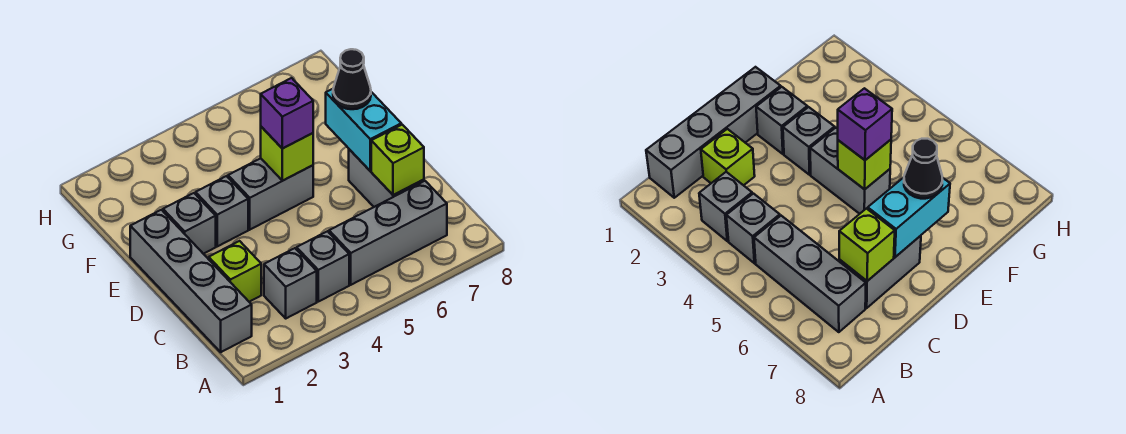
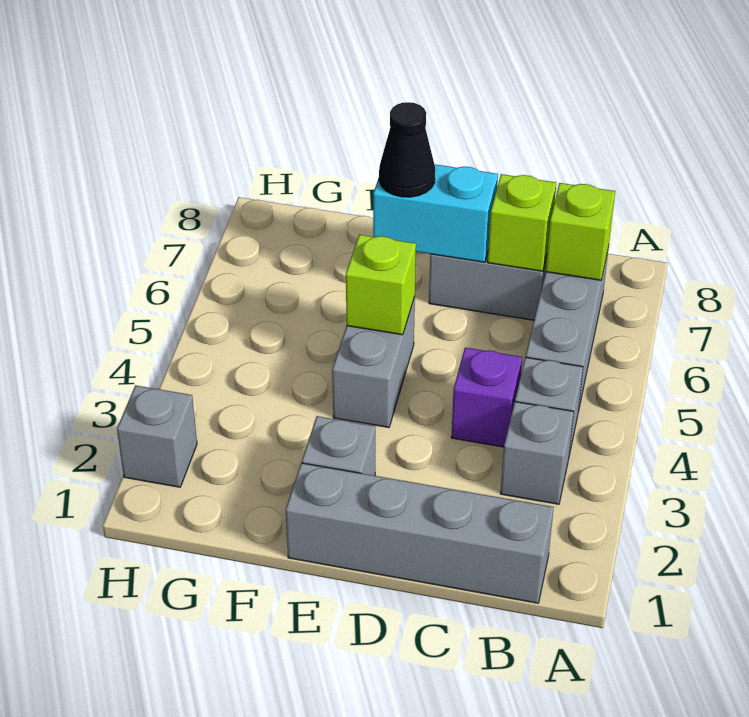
lime 1x1 brick [209,241,261,302] -> lime 1x1 brick moved to [546,183,615,280]
grey 1x1 brick [196,176,248,246] -> grey 1x1 brick moved to [117,385,197,487]
purple 1x1 brick [261,78,313,149] -> purple 1x1 brick moved to [451,348,522,447]

